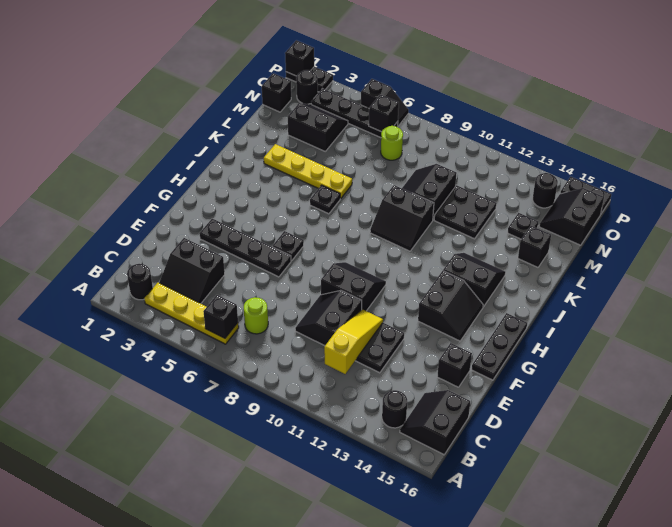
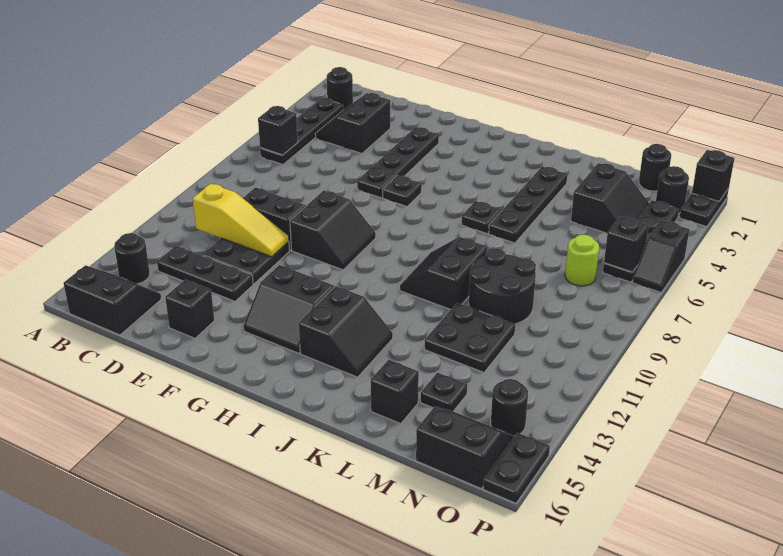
yellow 1x4 plate [144,283,239,344] -> black 1x4 plate [260,98,343,165]
lime 1x1 round brick [244,297,268,334] -> none
black 1x3 plate [472,313,527,380] -> black 1x3 plate moved to [157,246,253,301]
yellow 1x4 plate [264,144,352,199] -> black 1x4 plate [489,166,567,243]
black 2x2 slope [402,164,456,220] -> black 2x2 round brick [469,248,536,324]
black 1x1 brick [262,73,291,112] -> black 1x1 round brick [639,144,671,191]

